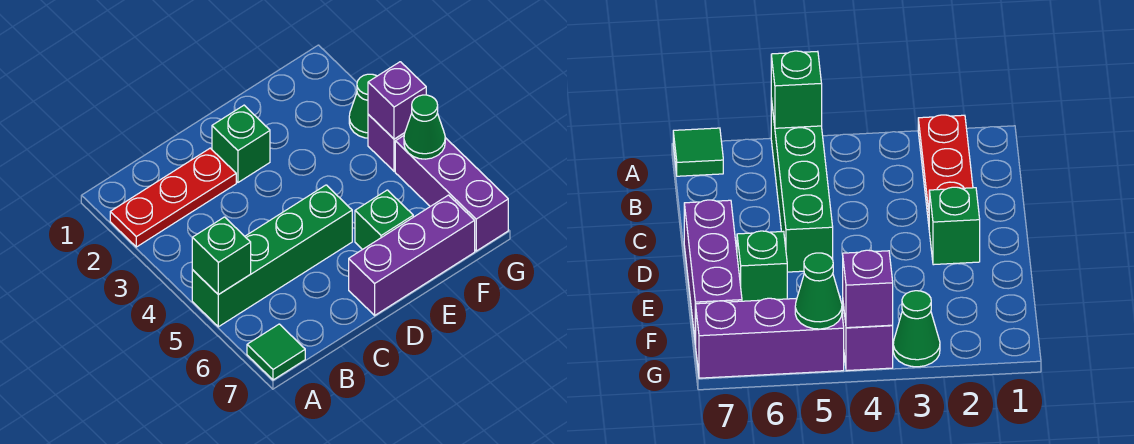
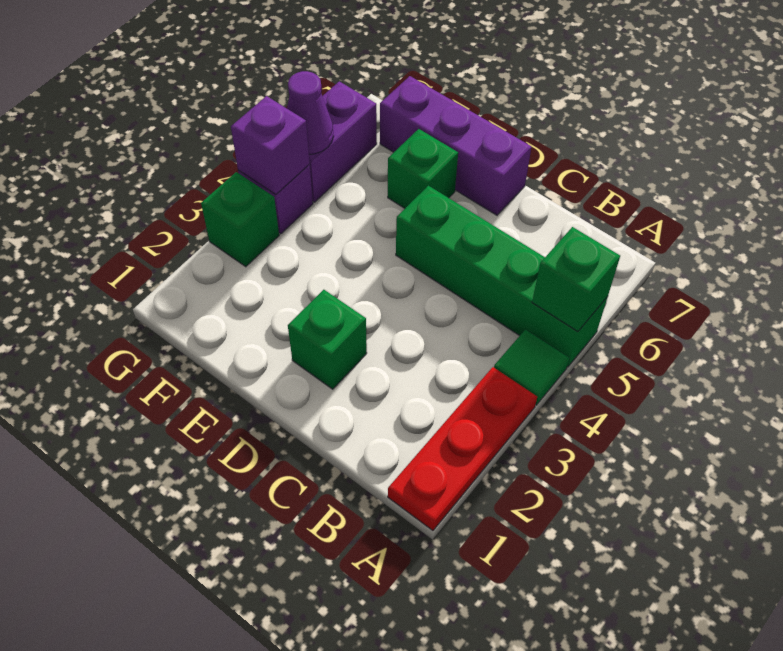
red 1x3 plate [110,148,236,247] -> red 1x3 plate turned to [388,367,537,531]
green 1x1 tile [247,324,305,380] -> green 1x1 tile moved to [494,329,569,405]
green 1x1 cone [349,74,377,138] -> green 1x1 brick [201,172,279,267]
purple 1x3 brick [395,136,508,251] -> purple 1x2 brick [309,81,377,202]
green 1x1 cone [404,95,445,159] -> purple 1x1 cone [287,71,333,154]

